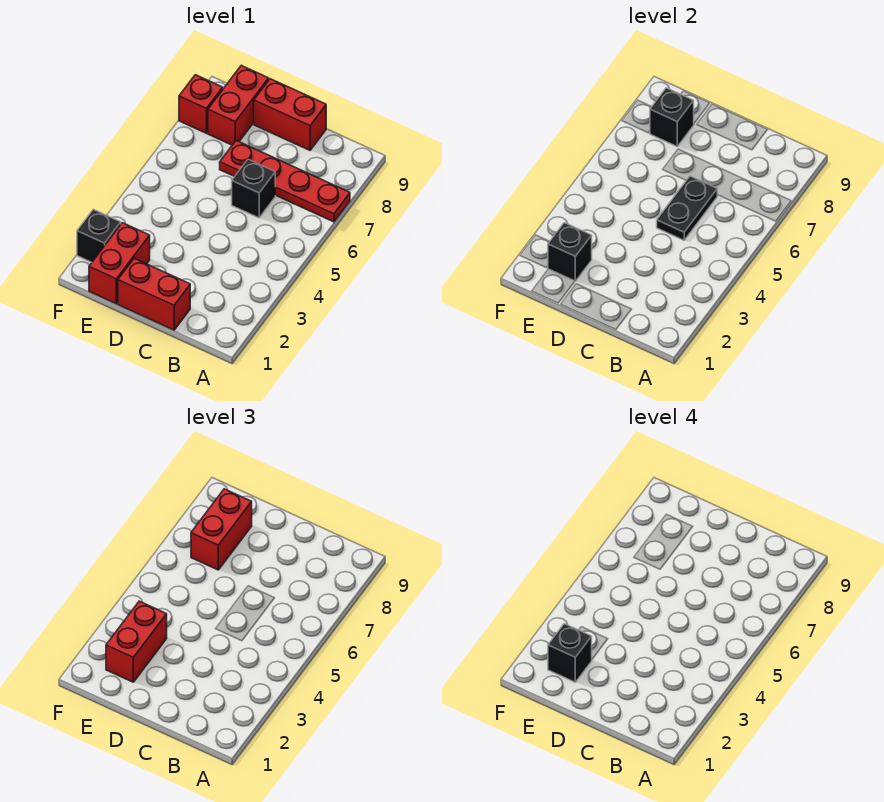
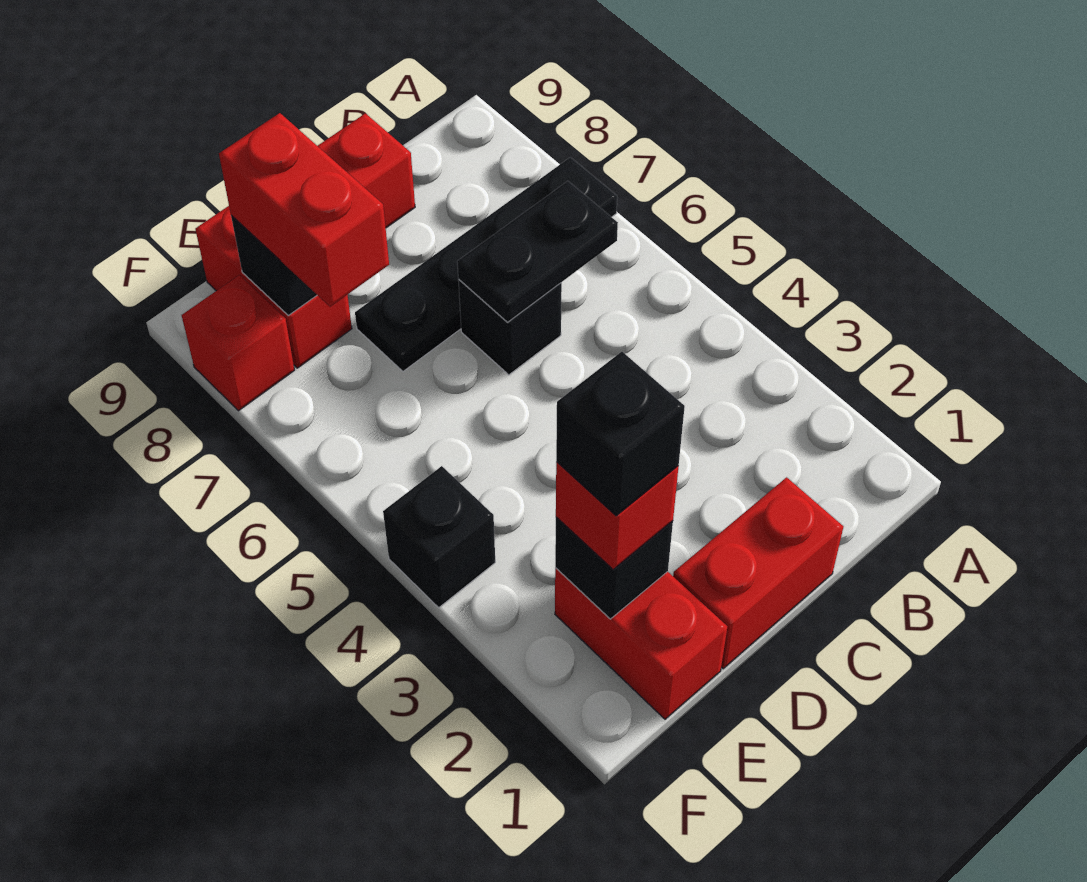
red 1x4 plate [220,141,350,222] -> black 1x4 plate [355,157,617,371]
black 1x2 plate [657,176,717,240] -> black 1x2 plate turned to [457,181,618,322]
red 1x2 brick [106,601,167,682] -> red 1x1 brick [556,462,679,570]
black 1x1 brick [77,209,121,262] -> black 1x1 brick moved to [383,466,495,608]

